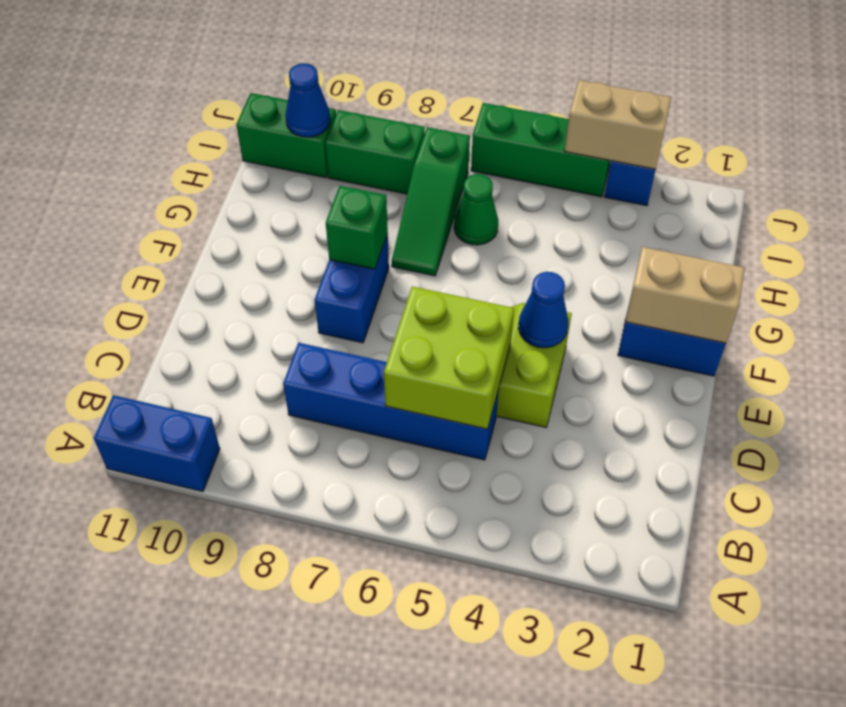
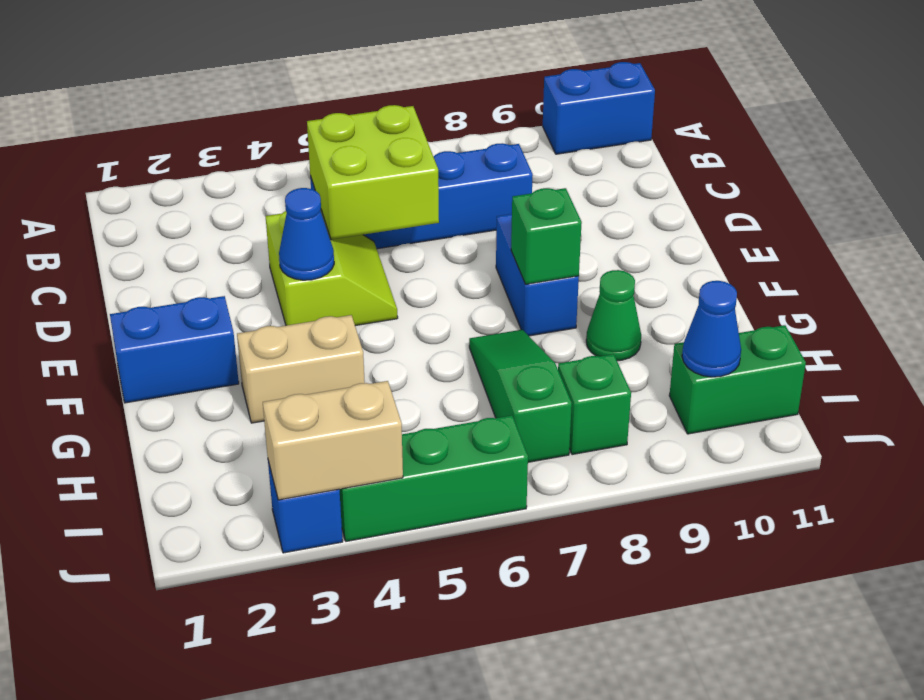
tan 1x2 brick [626,247,745,343] -> tan 1x2 brick moved to [237,315,365,423]
green 1x1 cone [454,174,498,245] -> green 1x1 cone moved to [586,270,641,361]
green 1x2 brick [325,110,425,194] -> green 1x1 brick [558,354,631,455]

